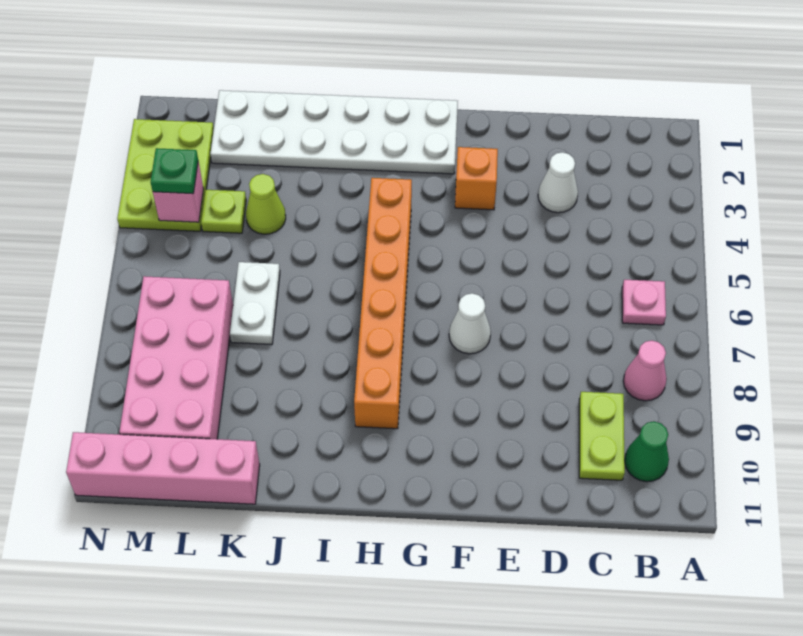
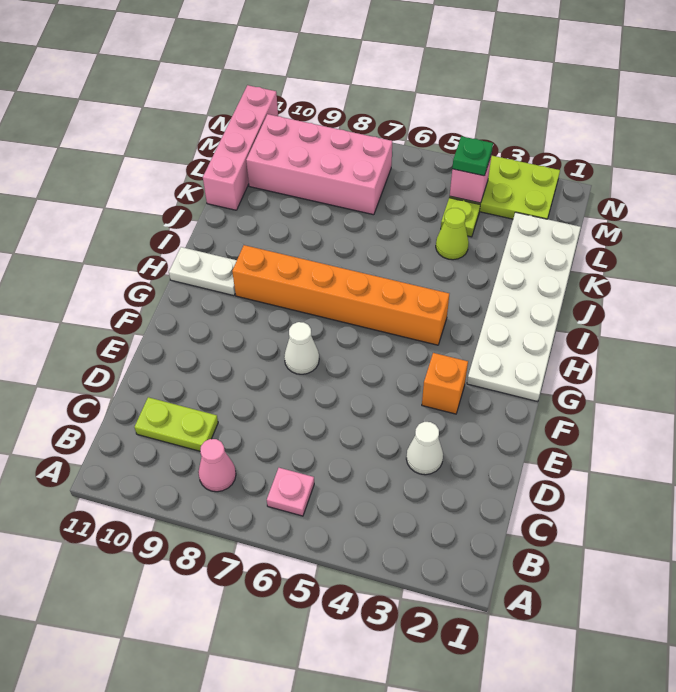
green 1x1 cone [625,421,669,482] -> none
white 1x2 plate [230,262,280,345] -> white 1x2 plate moved to [169,247,237,296]

